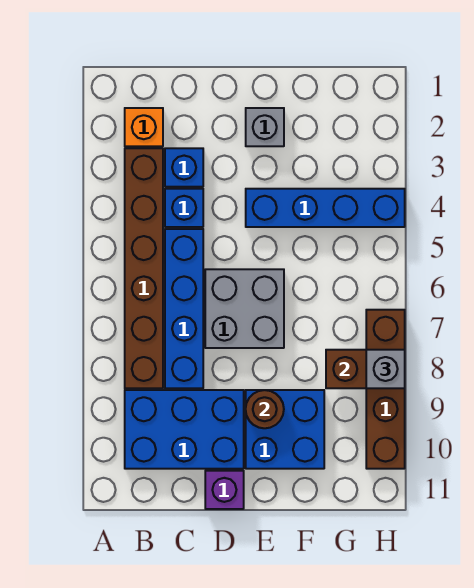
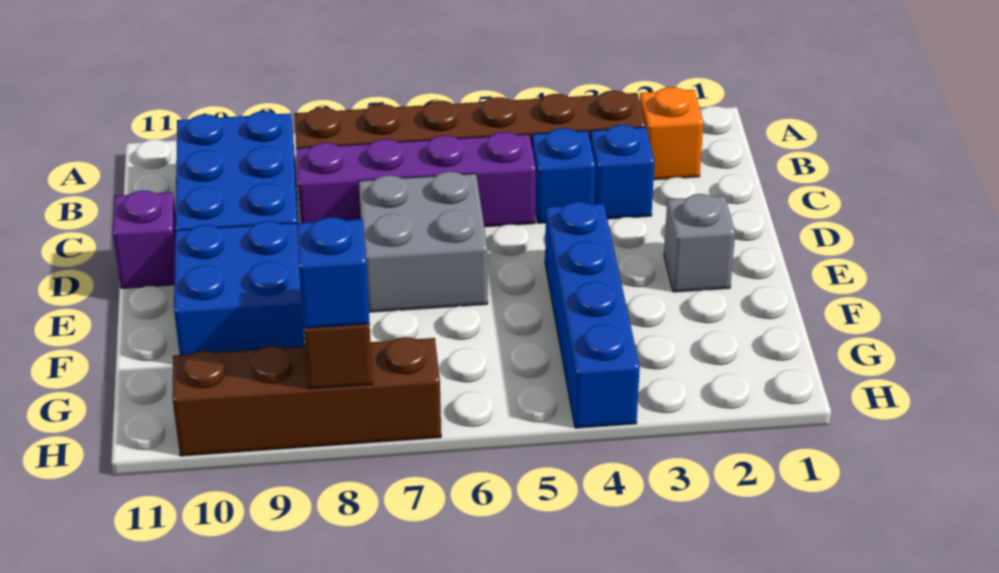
blue 1x4 brick [165,229,203,388] -> purple 1x4 brick [296,132,536,227]
brown 1x1 round brick [246,390,284,428] -> none
grey 1x1 brick [366,350,405,388] -> blue 1x1 brick [297,217,370,328]

